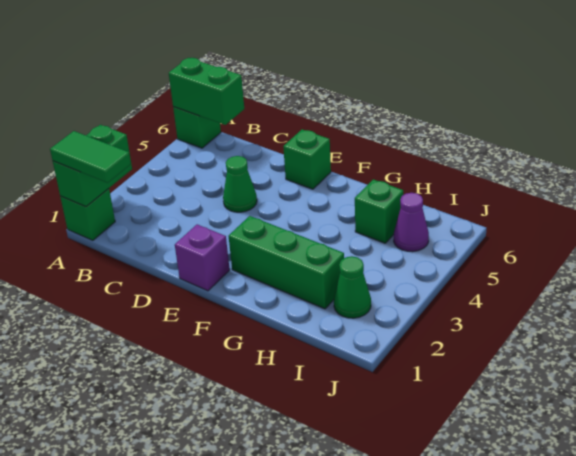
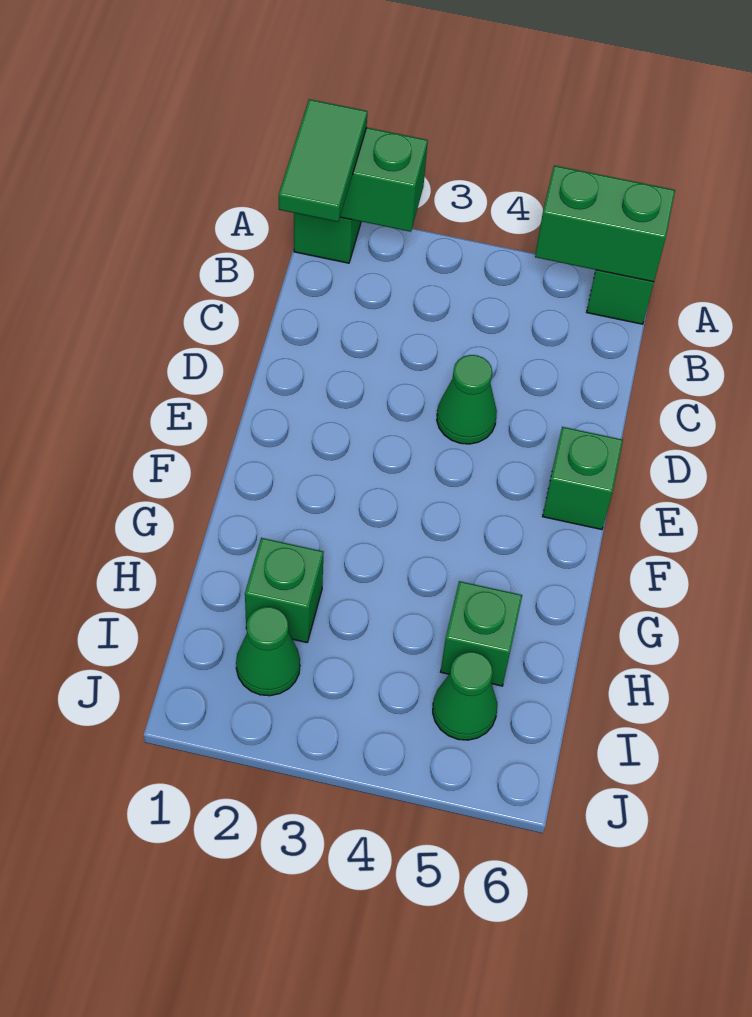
green 1x2 brick [169,58,244,125] -> green 1x2 brick turned to [535,166,675,282]
purple 1x1 brick [175,224,230,291] -> none
green 1x3 brick [229,216,344,309] -> green 1x1 brick [245,538,323,642]
purple 1x1 cone [394,193,429,252] -> green 1x1 cone [433,652,497,740]

